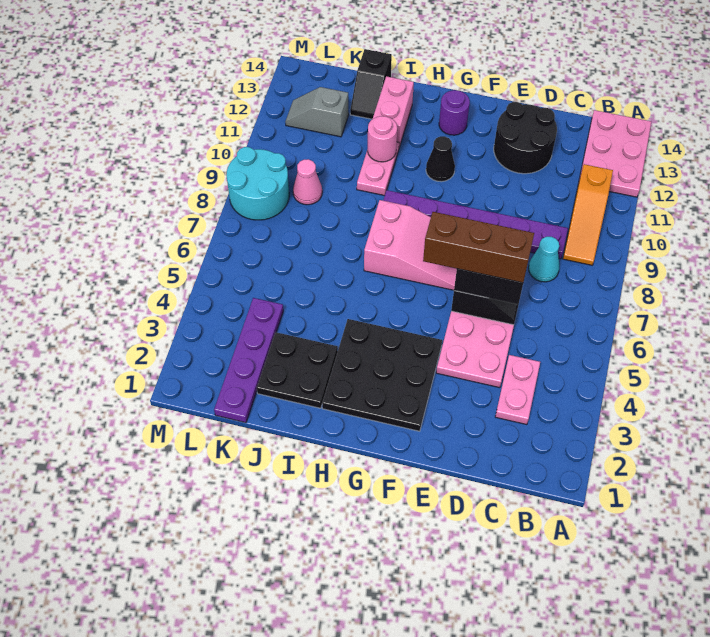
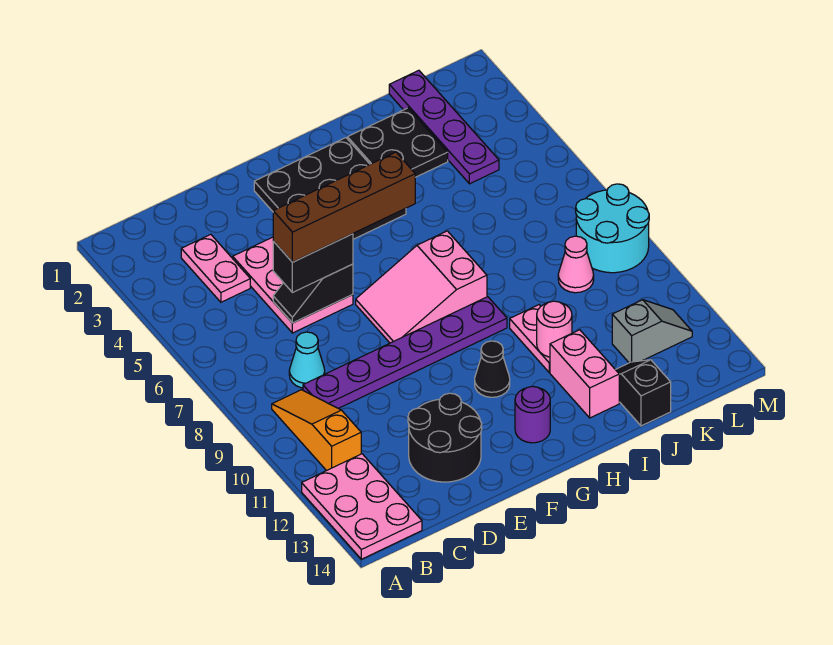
brown 1x3 brick [423,212,534,283] -> brown 1x4 brick [273,152,415,262]

